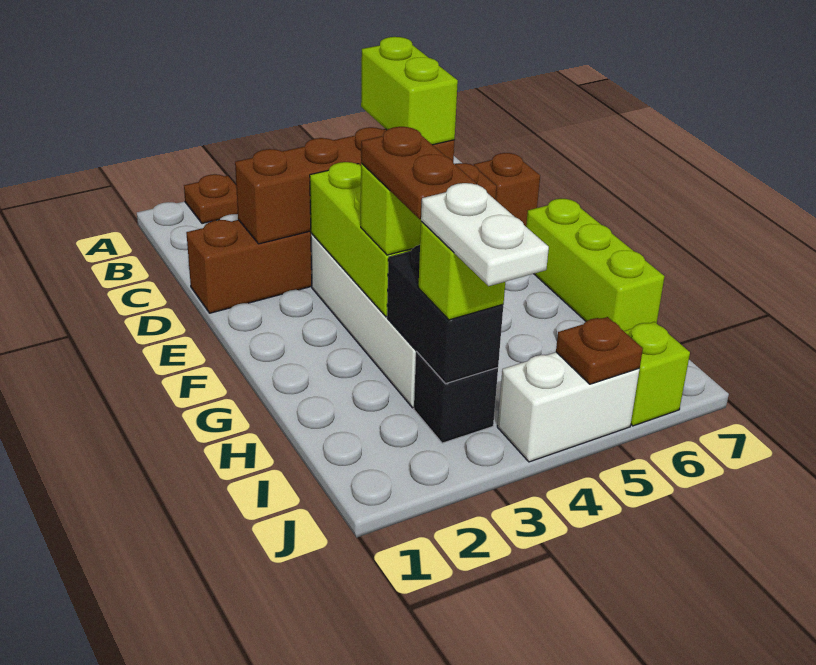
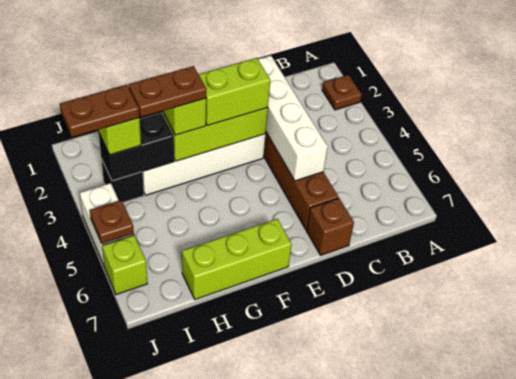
lime 1x2 brick [361,37,458,145] -> lime 1x2 brick moved to [199,58,270,126]
brown 1x4 brick [235,127,454,244] -> white 1x4 brick [258,56,328,181]
white 1x2 plate [421,183,549,286] -> brown 1x2 plate [60,85,139,137]

